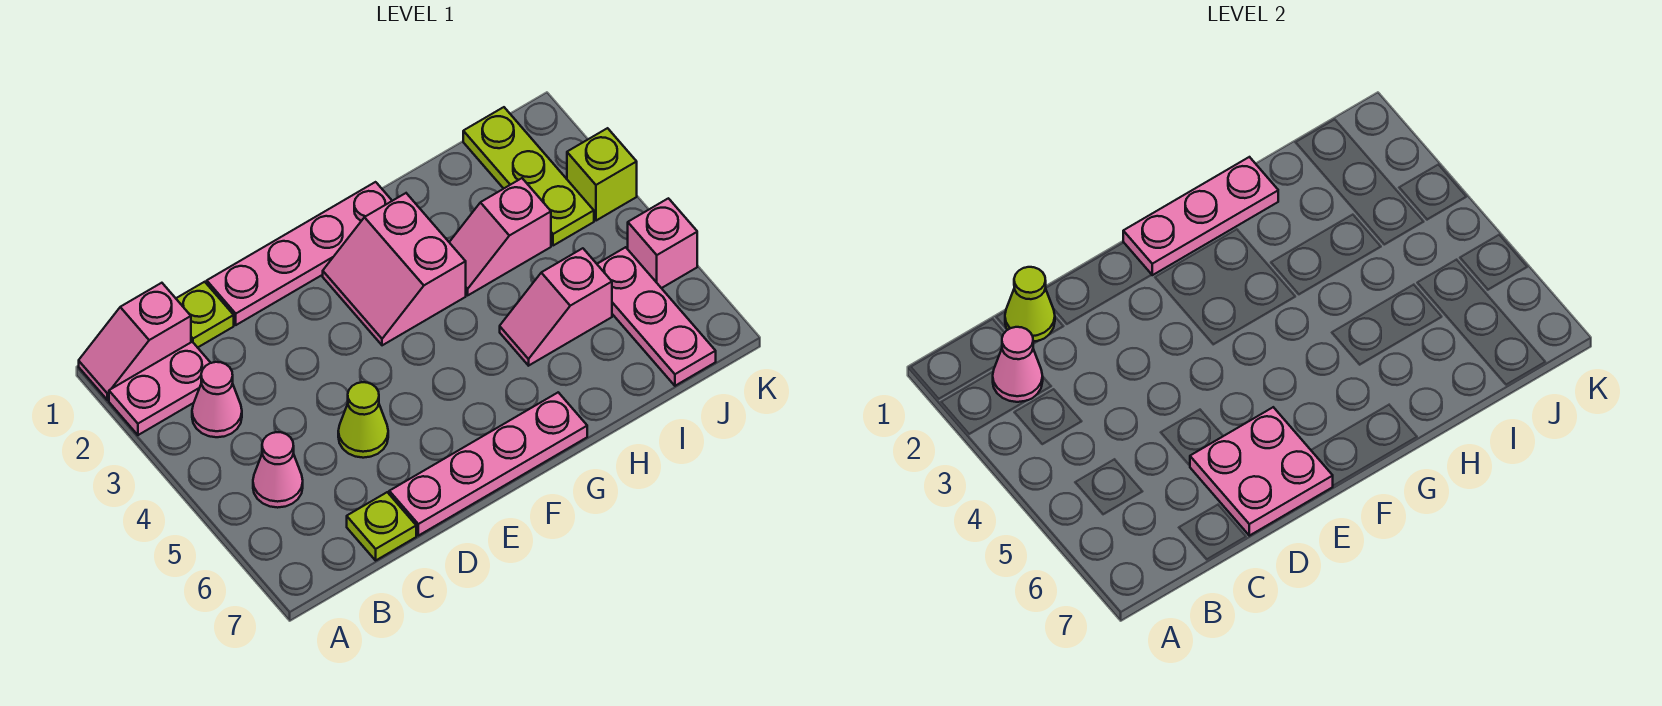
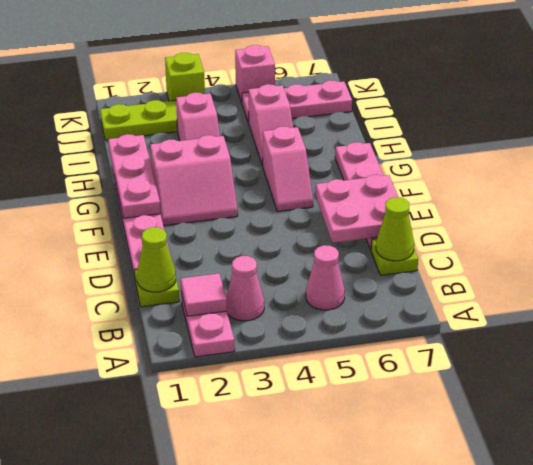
pink 1x2 slope [79,283,191,400] -> pink 1x2 slope moved to [262,127,313,211]
pink 1x1 cone [993,327,1043,402] -> pink 1x1 tile [181,274,227,316]
lime 1x1 cone [338,382,388,458] -> lime 1x1 cone moved to [376,197,414,261]

